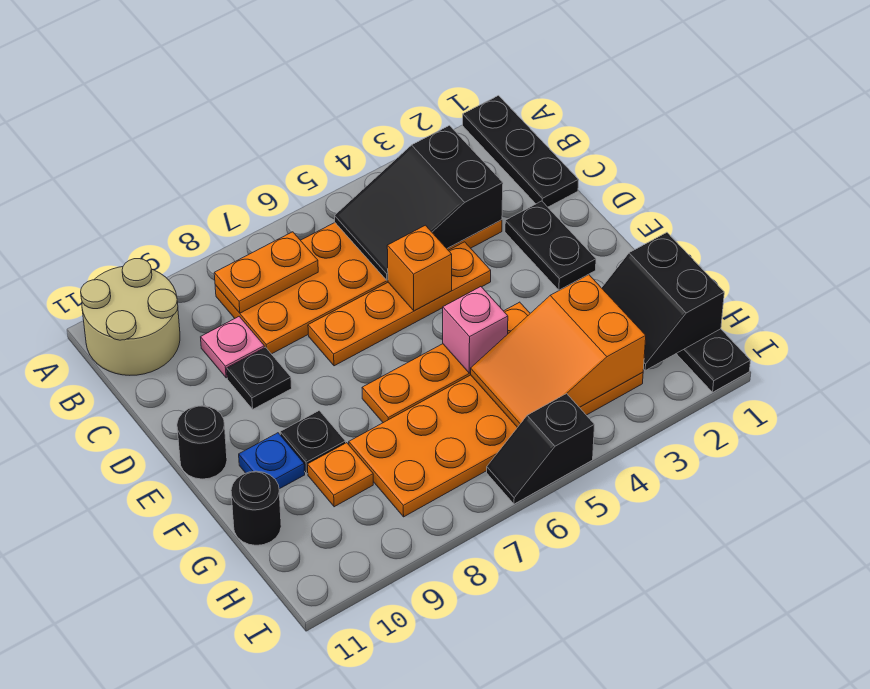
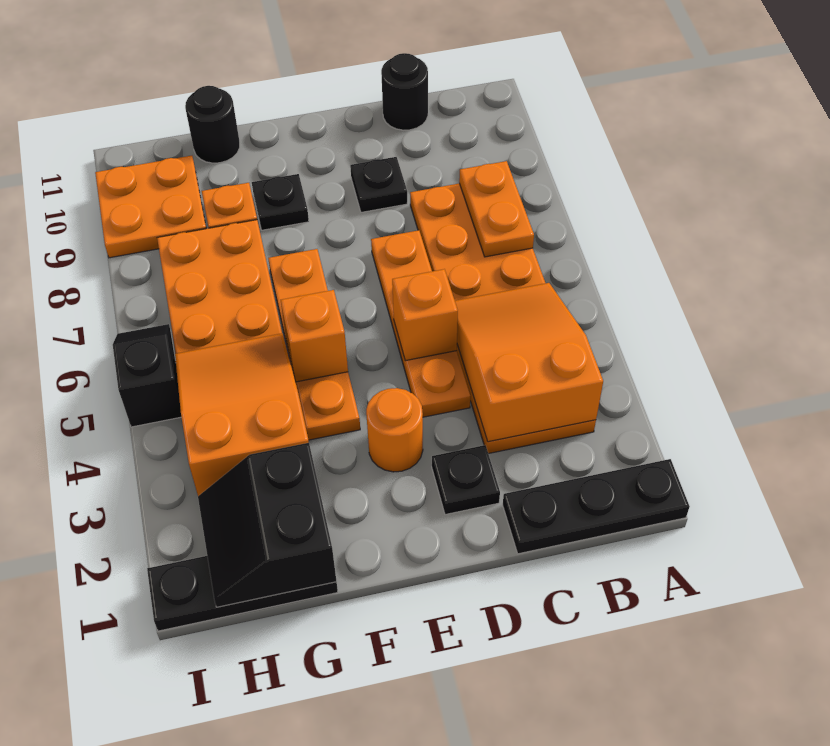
tan 2x2 round brick [81,259,180,375] -> none
black 2x3 slope [335,126,503,280] -> orange 2x3 slope [455,283,603,442]
pink 1x1 plate [201,317,264,378] -> none
black 1x2 plate [505,201,596,290] -> black 1x1 plate [432,445,500,515]
none -> orange 1x1 round brick [366,388,423,472]
black 1x1 round brick [177,406,227,479] -> black 1x1 round brick moved to [381,53,428,130]
pink 1x1 brick [443,287,508,373] -> orange 1x1 brick [281,290,348,382]
blue 1x1 plate [239,433,305,489] -> none
black 2x2 slope [602,232,724,370] -> black 2x2 slope turned to [198,443,337,607]
none -> orange 2x2 plate [95,156,206,258]

